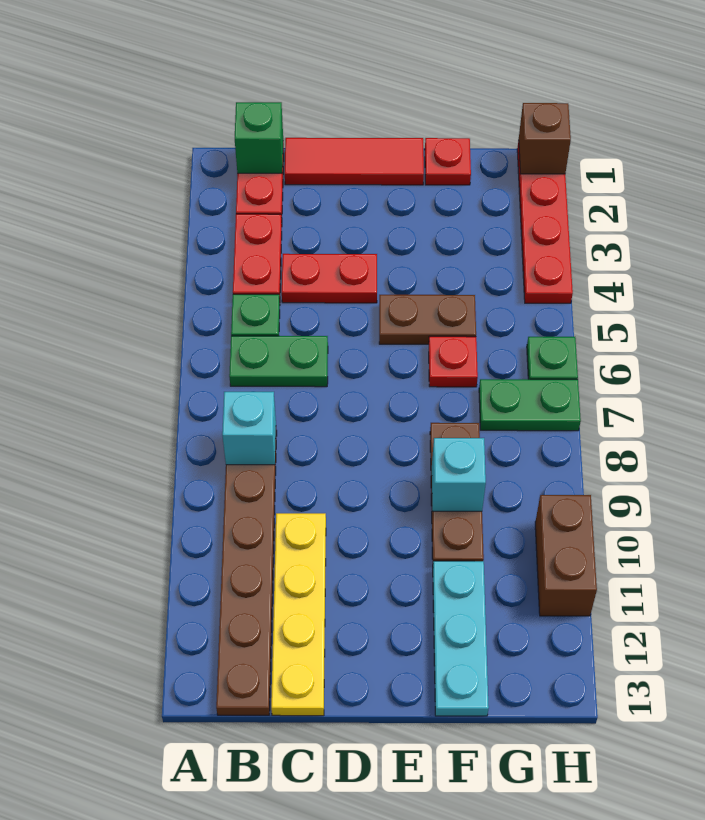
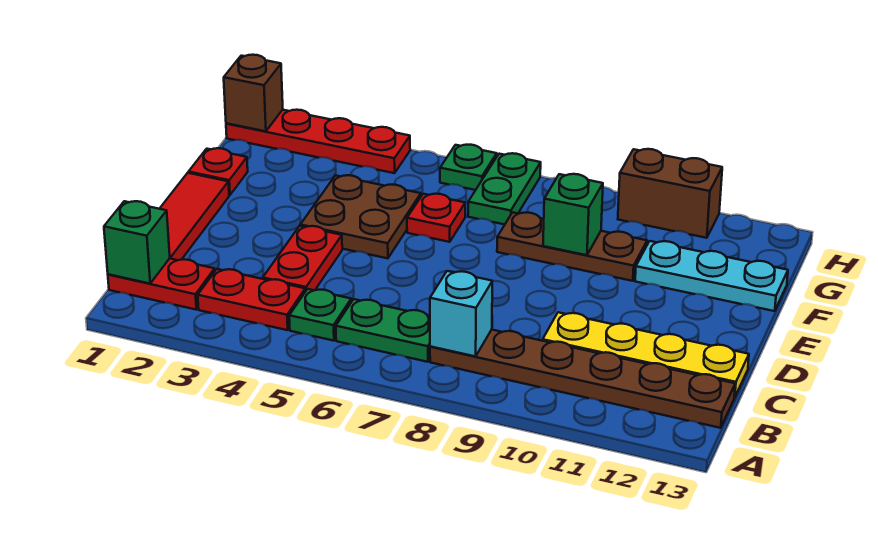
green 1x2 plate [229,336,328,387] -> green 1x2 plate turned to [336,299,430,362]
brown 1x2 plate [379,295,476,344] -> brown 2x2 plate [300,175,421,258]
cyan 1x1 brick [432,438,486,511] -> green 1x1 brick [543,174,603,255]

